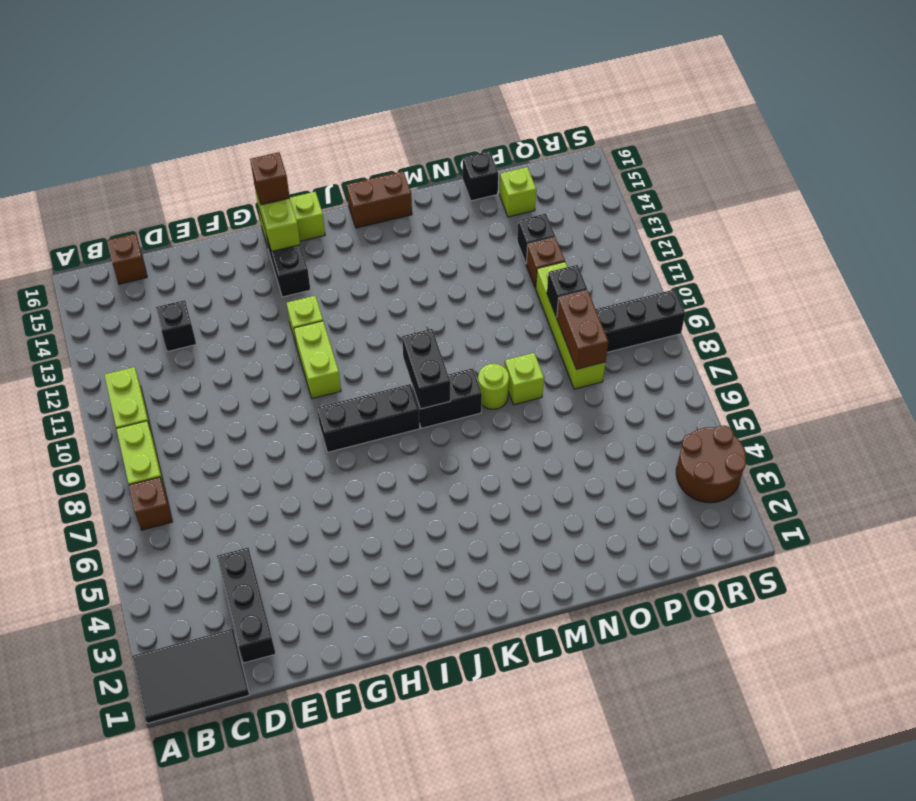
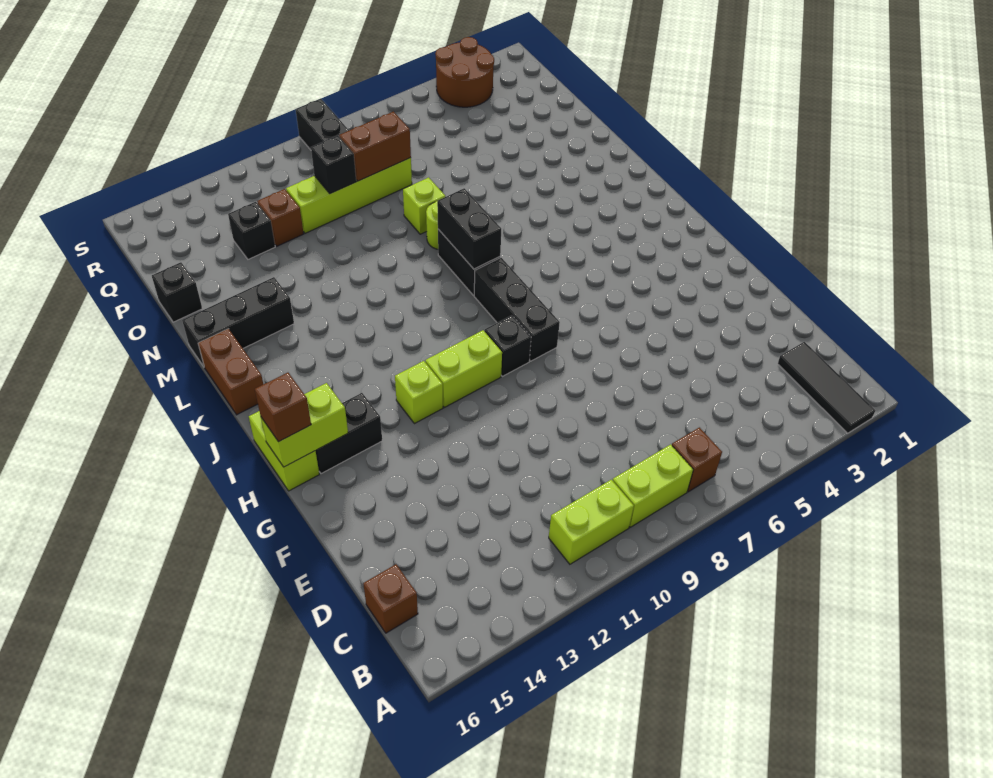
black 2x3 tile [132,629,249,723] -> black 1x3 tile [778,342,875,433]
black 1x3 brick [217,548,276,663] -> black 1x3 brick moved to [182,277,294,367]
black 1x1 brick [156,300,196,352] -> black 1x1 brick moved to [485,315,531,376]
black 1x2 brick [402,329,450,409] -> black 1x2 brick turned to [437,188,501,269]
lime 1x1 brick [500,167,536,217] -> none

